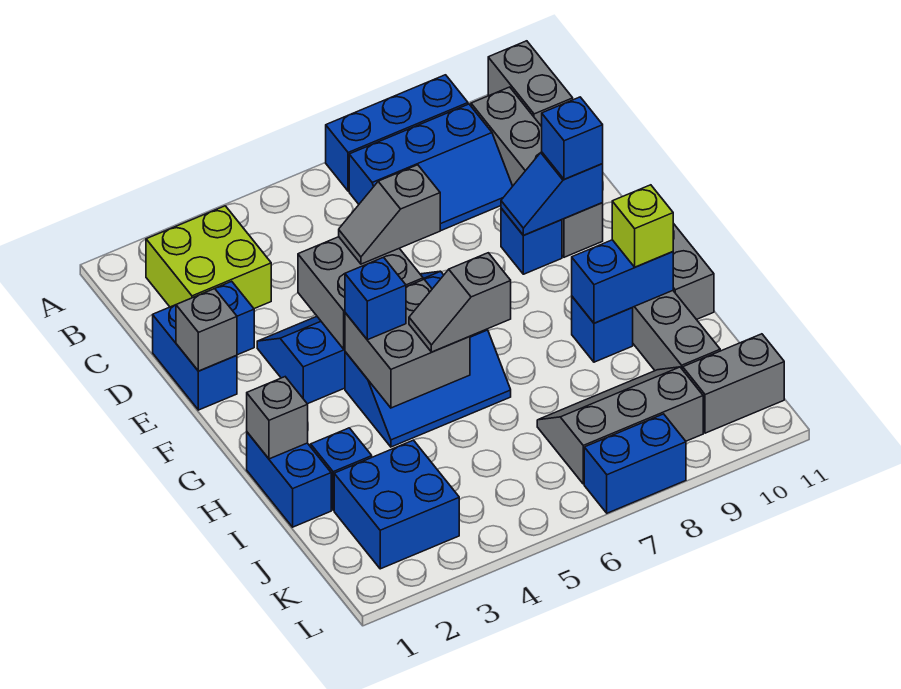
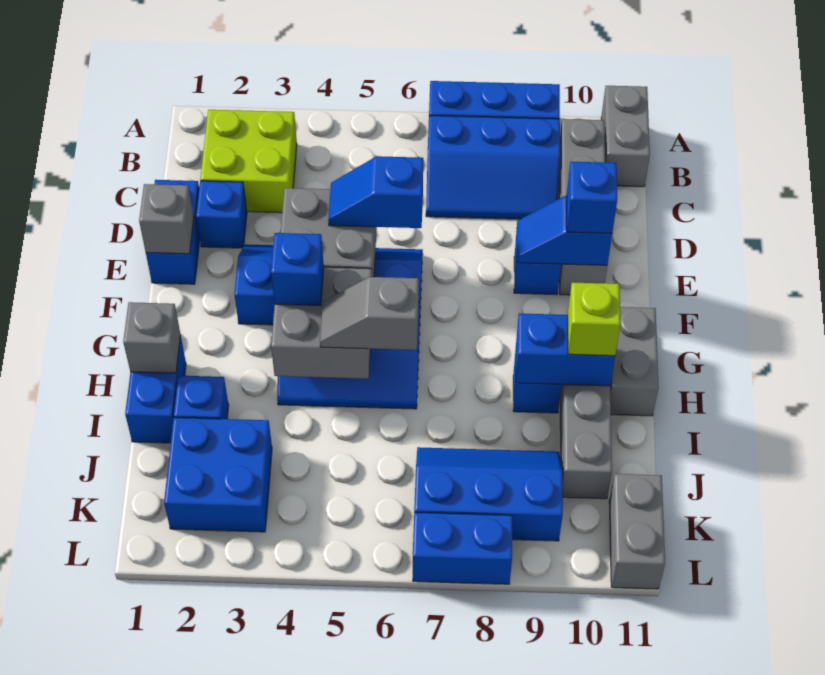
grey 1x2 slope [339,165,440,264] -> blue 1x2 slope [328,156,423,228]
grey 2x3 slope [537,367,703,484] -> blue 2x3 slope [414,447,563,541]
grey 1x2 brick [683,334,784,433] -> grey 1x2 brick turned to [609,474,665,589]

